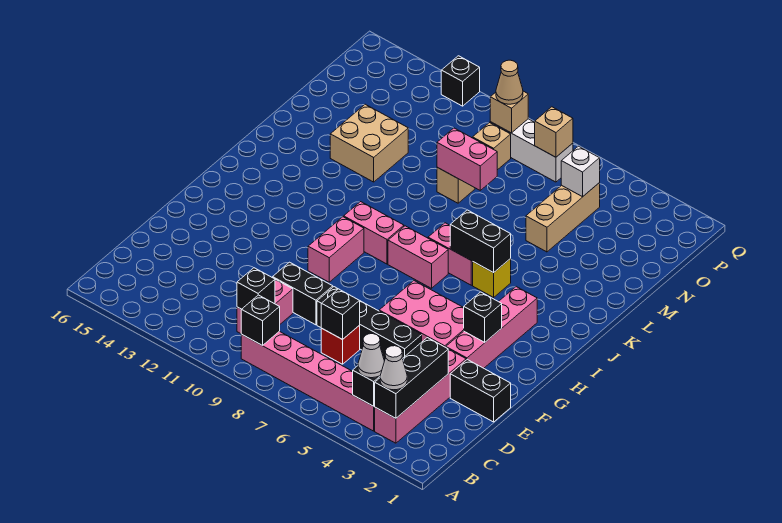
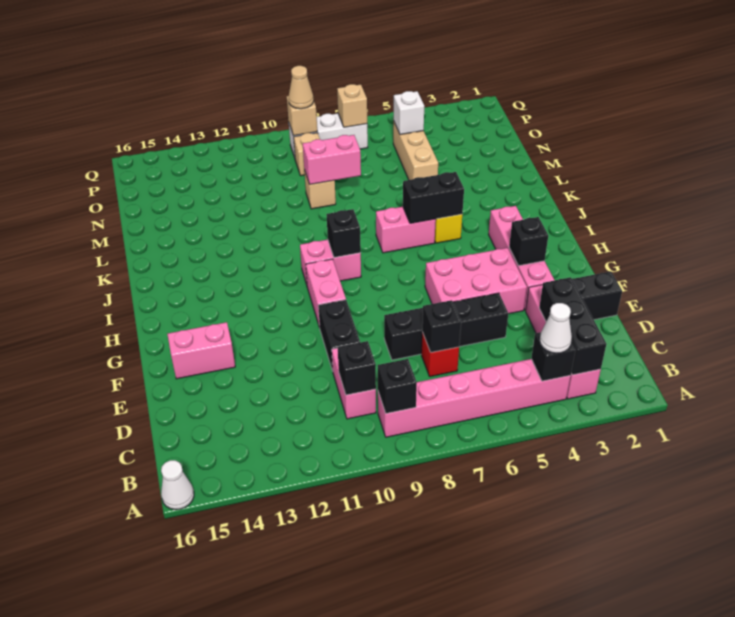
white 1x1 cone [380,346,407,390] -> white 1x1 cone moved to [161,460,194,510]
black 1x2 brick [273,262,333,325] -> black 1x2 brick turned to [318,300,360,371]
pink 1x2 brick [388,226,448,288] -> pink 1x2 brick moved to [167,322,235,379]
tan 2x2 brick [330,104,408,182] -> none
black 1x1 brick [441,56,480,106] -> black 1x1 brick moved to [327,209,361,258]

